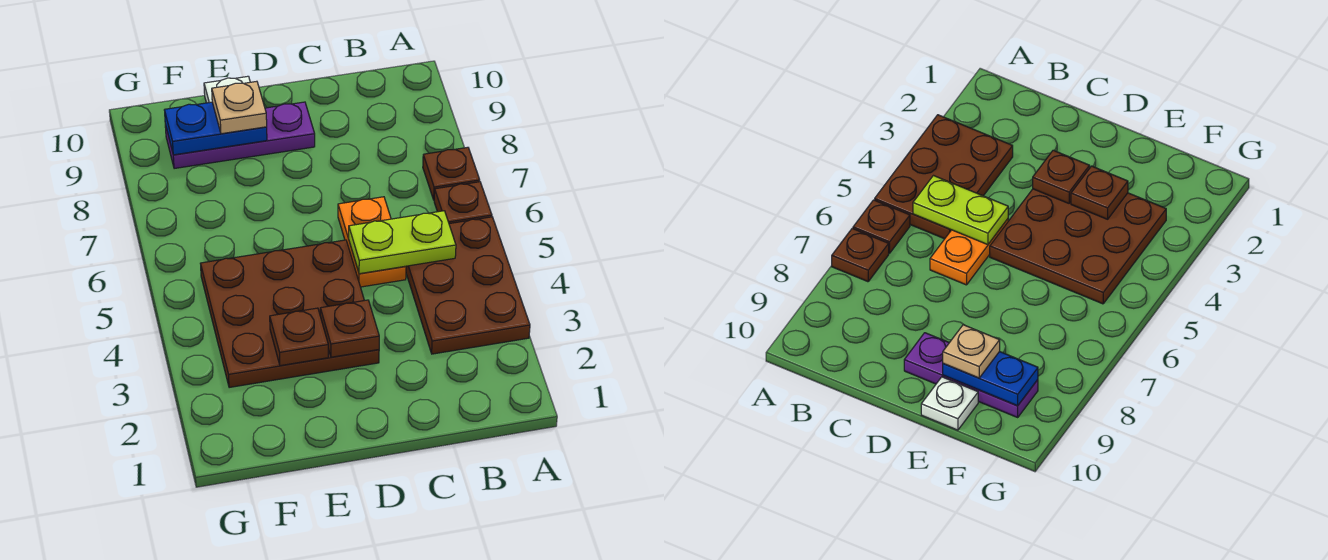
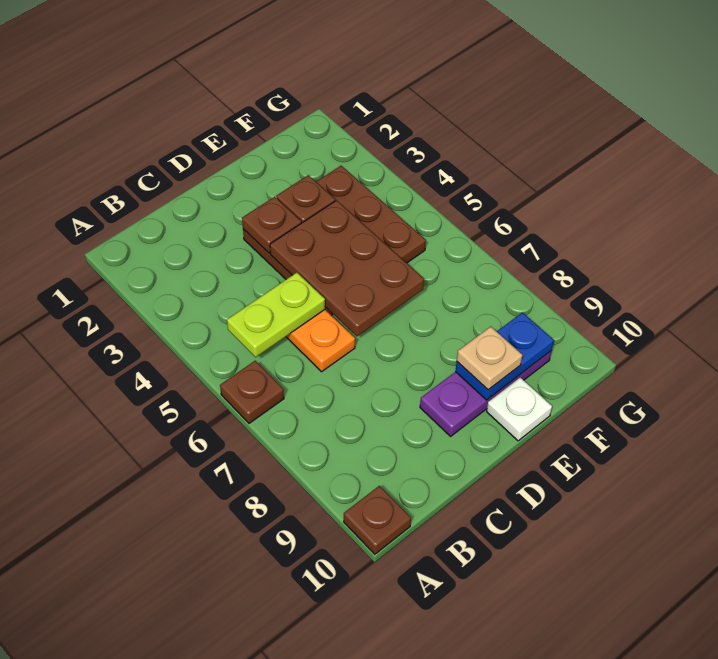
brown 2x3 plate [406,217,530,354] -> brown 2x3 plate moved to [270,201,424,336]
brown 1x1 plate [423,147,480,200] -> brown 1x1 plate moved to [344,486,411,554]

